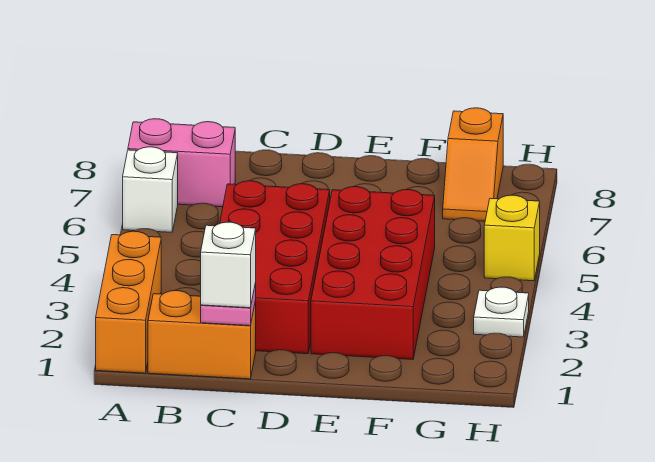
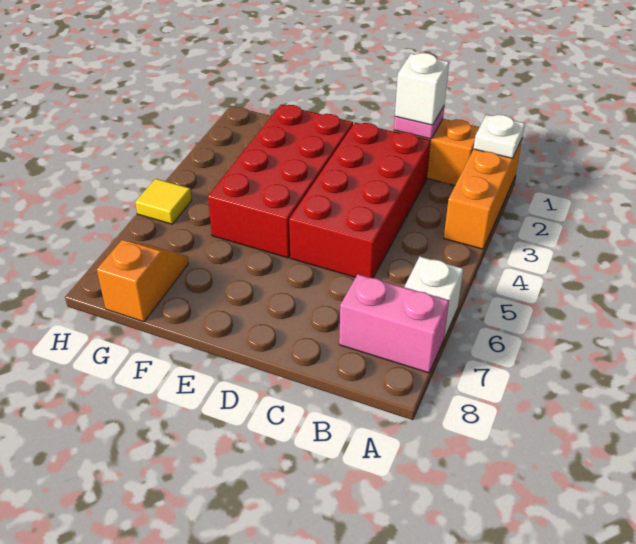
white 1x1 plate [474,287,529,337] -> white 1x1 plate moved to [474,114,525,158]
yellow 1x1 brick [484,195,540,281] -> yellow 1x1 tile [135,179,192,224]

